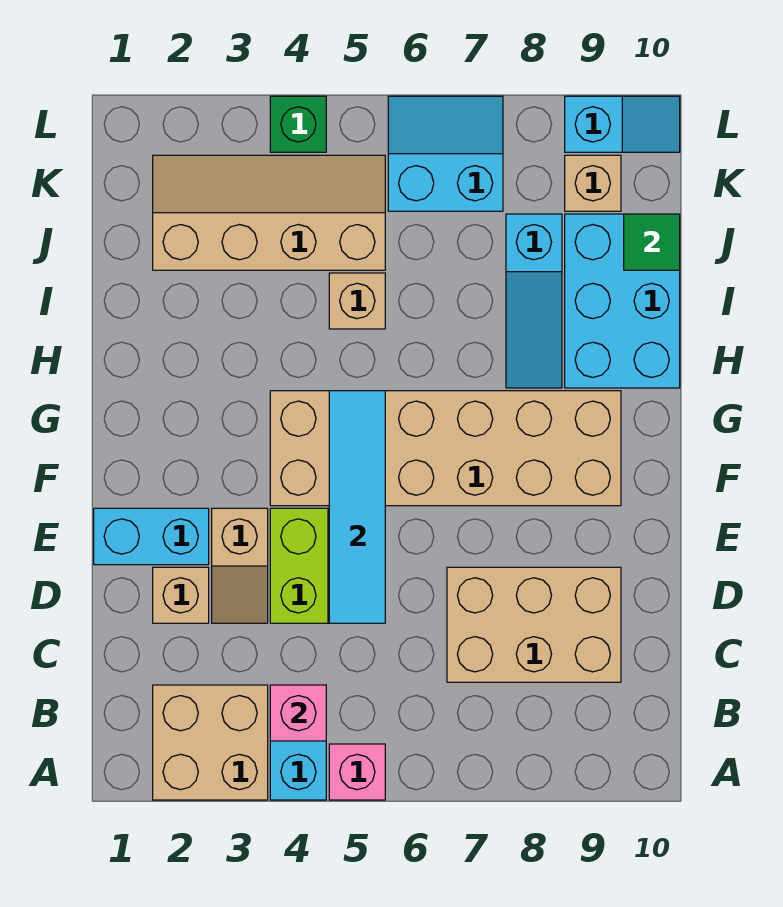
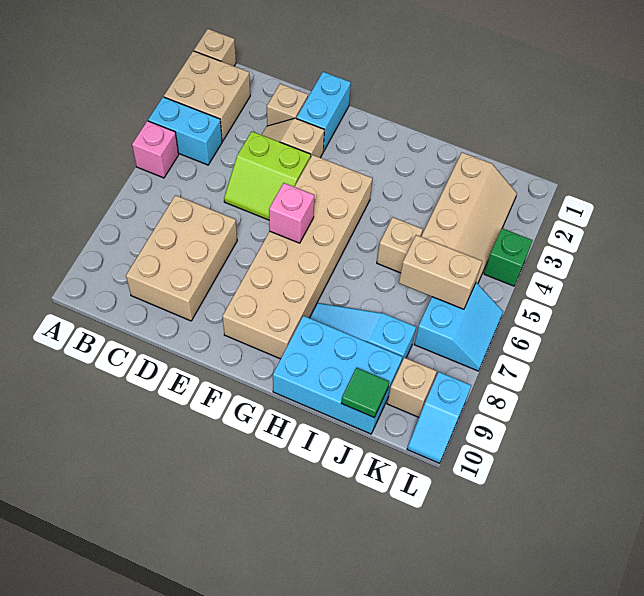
none -> tan 1x1 brick [194,29,236,66]
pink 1x1 brick [270,685,326,741] -> pink 1x1 brick moved to [269,183,315,243]
cyan 1x4 tile [329,391,385,623] -> none
none -> tan 1x2 brick [399,235,482,309]

